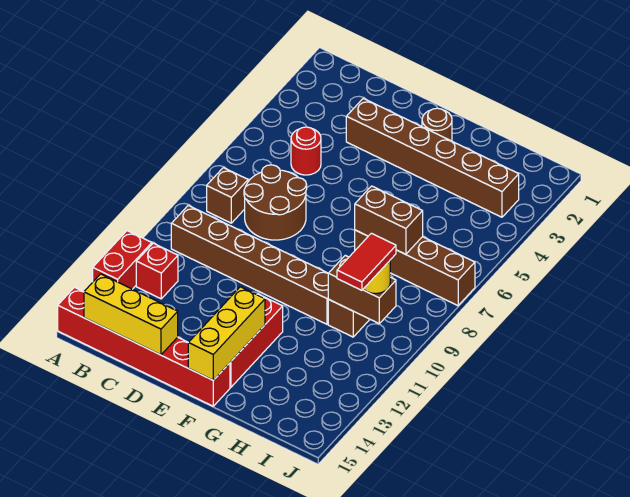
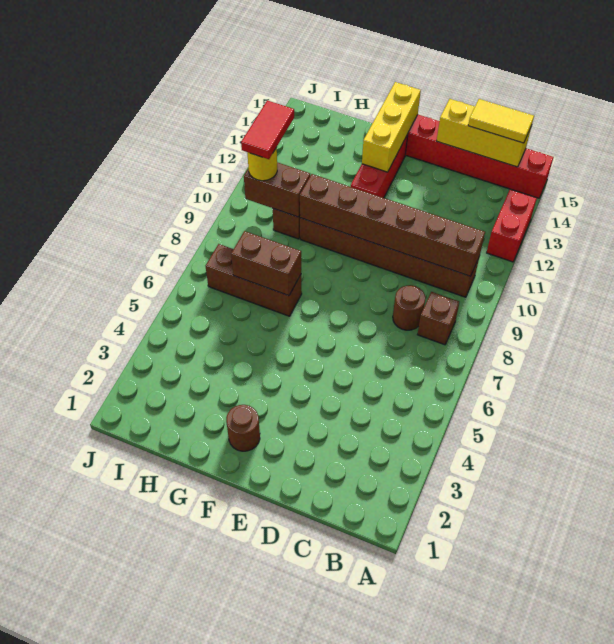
red 1x1 brick [136,243,178,299] -> none
none -> yellow 1x2 tile [468,99,534,143]
red 1x1 round brick [291,127,321,175] -> none
brown 2x2 round brick [244,165,307,240] -> brown 1x1 round brick [393,285,425,330]
brown 1x6 brick [346,98,519,217] -> brown 1x6 brick moved to [300,174,485,276]
brown 1x4 brick [355,230,475,306] -> brown 1x3 brick [206,244,302,316]

